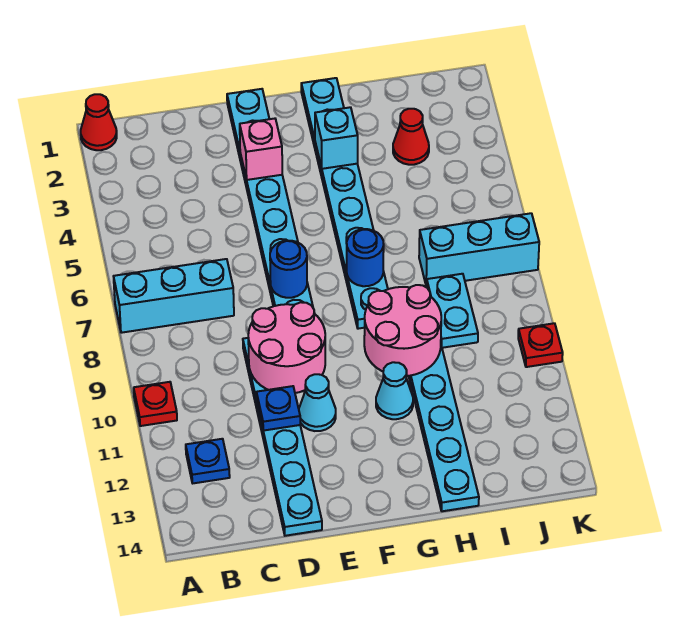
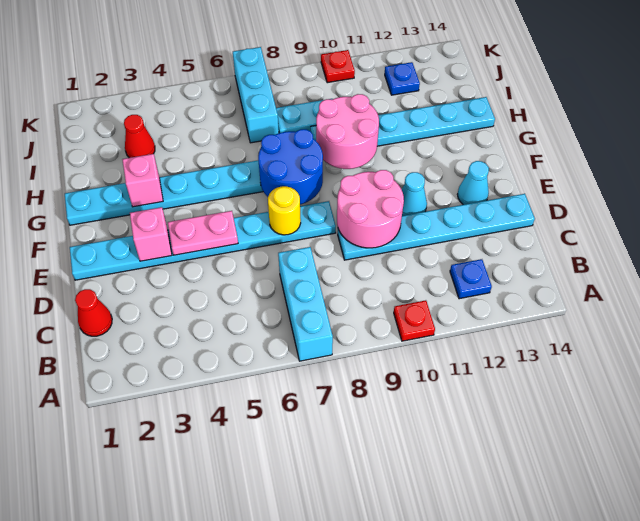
red 1x1 cone [81,94,117,150] -> red 1x1 cone moved to [75,289,112,336]
blue 1x1 plate [256,386,300,431] -> blue 1x1 plate moved to [385,62,420,95]
none -> pink 1x2 plate [168,211,238,255]
blue 1x1 round brick [270,241,307,298] -> yellow 1x1 round brick [268,186,301,235]
cyan 1x1 brick [315,107,358,169] -> pink 1x1 brick [122,154,163,207]
blue 1x1 round brick [347,229,384,286] -> blue 2x2 round brick [258,129,323,204]
cyan 1x1 cone [376,362,413,419] -> cyan 1x1 cone moved to [457,161,489,205]

